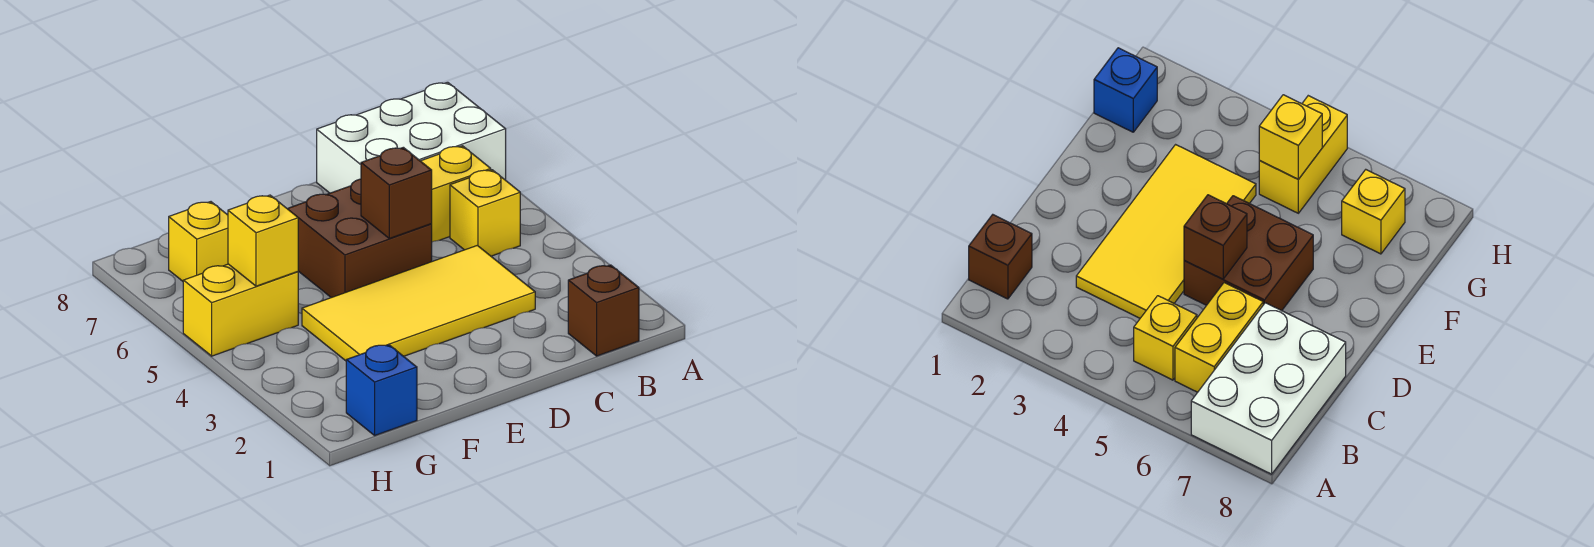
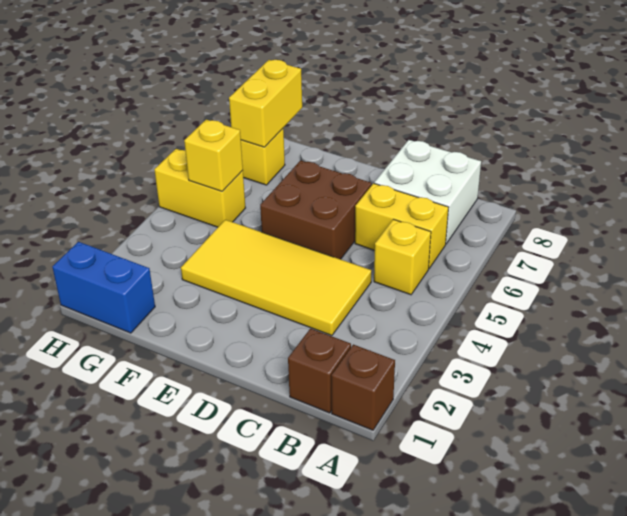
white 2x3 brick [317,82,506,193] -> white 2x2 brick [374,140,481,244]
brown 1x1 brick [361,147,432,238] -> brown 1x1 brick moved to [332,344,395,430]
blue 1x1 brick [346,344,417,435] -> blue 1x2 brick [52,242,155,333]
none -> yellow 1x2 brick [229,60,302,147]

